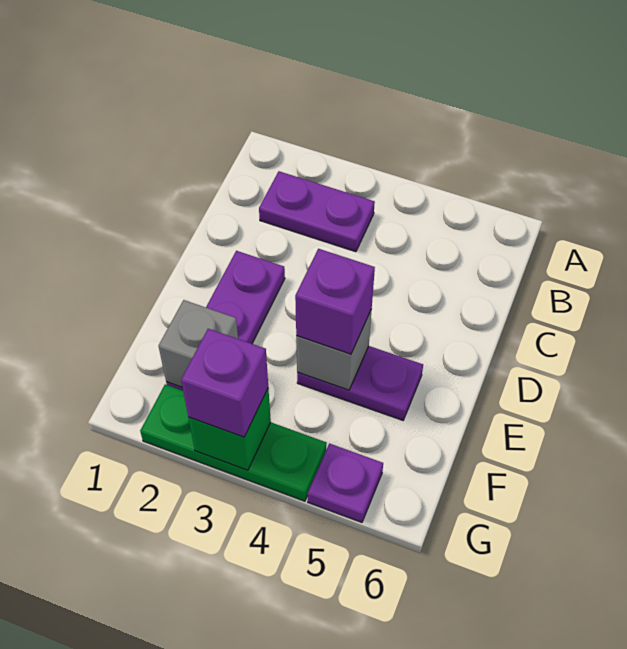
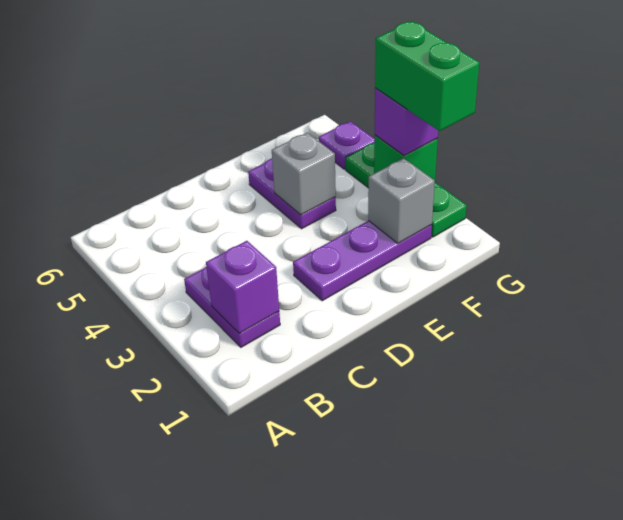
purple 1x1 brick [295,249,375,354] -> purple 1x1 brick moved to [206,241,279,333]
none -> green 1x2 brick [375,22,479,131]

